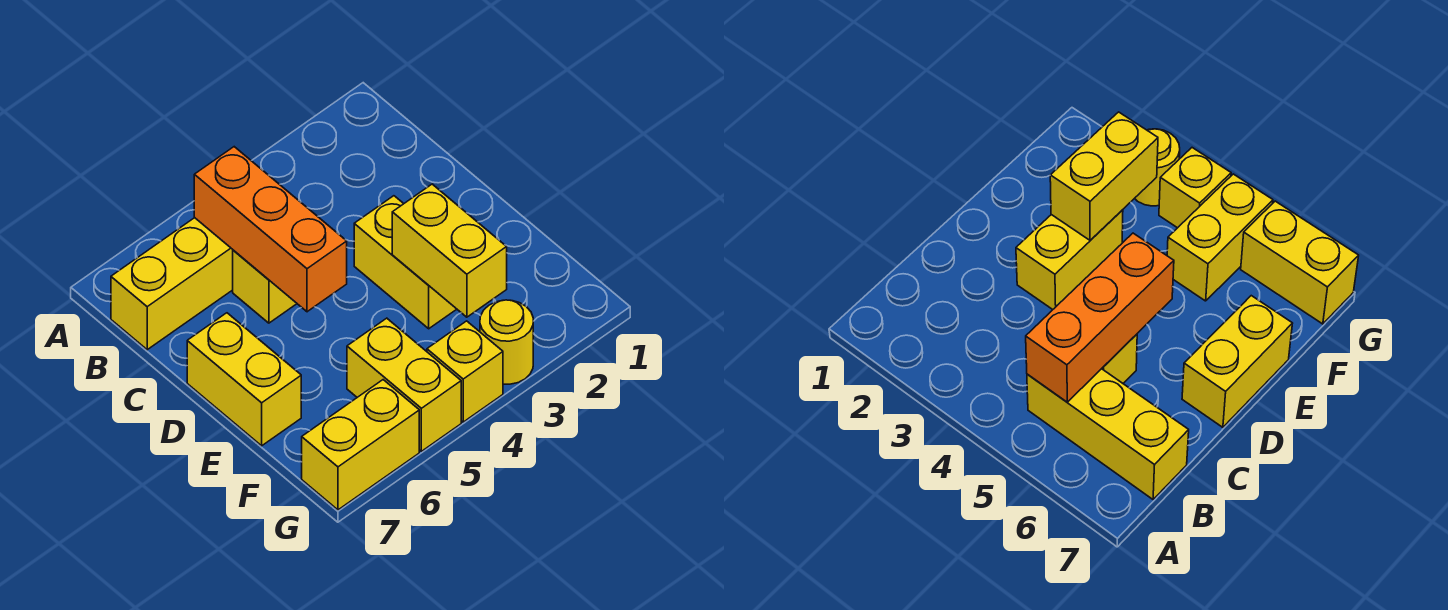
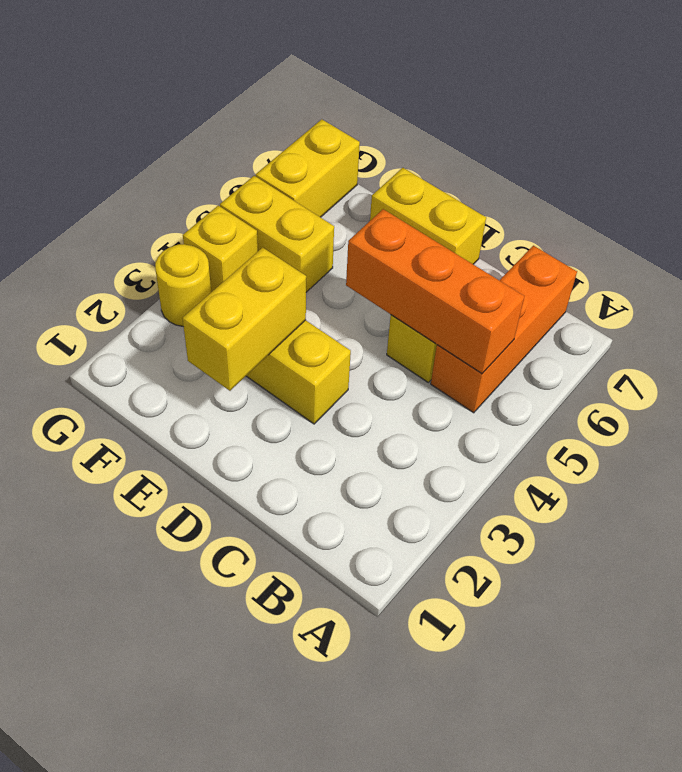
yellow 1x3 brick [111,218,233,350] -> orange 1x3 brick [431,246,577,413]
yellow 1x2 brick [392,184,507,317] -> yellow 1x2 brick turned to [183,247,306,391]

